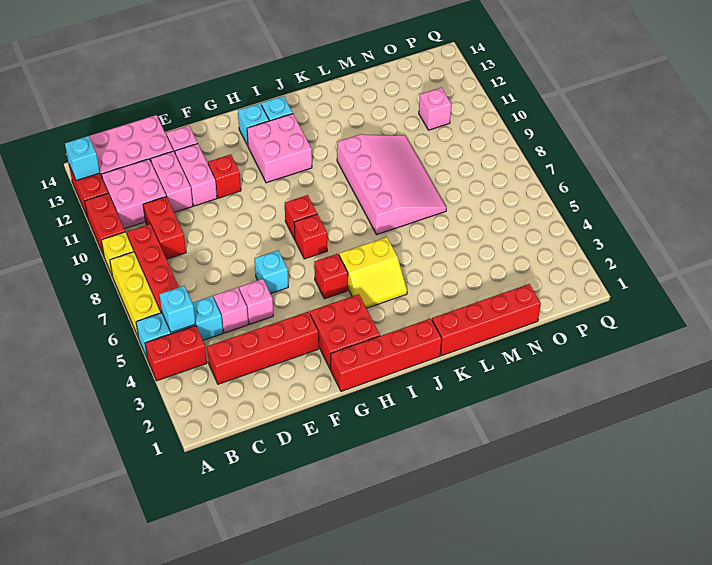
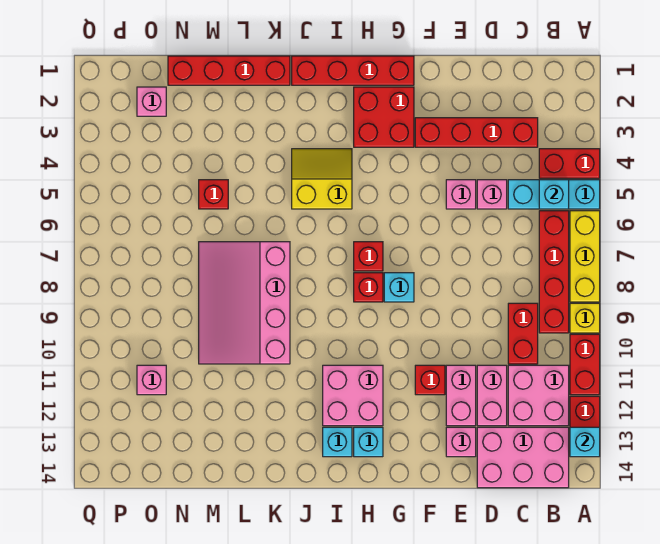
cyan 1x1 brick [255,250,288,294] -> cyan 1x1 brick moved to [384,273,414,302]
red 1x1 brick [314,254,348,299] -> red 1x1 brick moved to [199,180,228,209]
none -> pink 1x1 brick [137,87,166,116]

